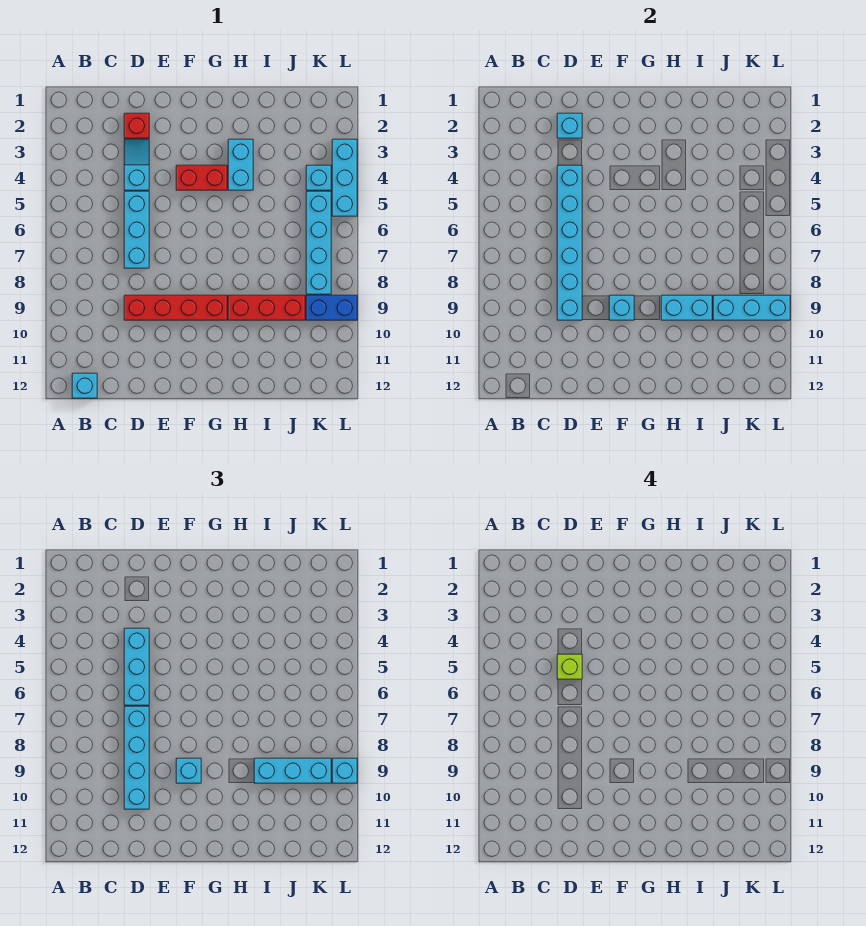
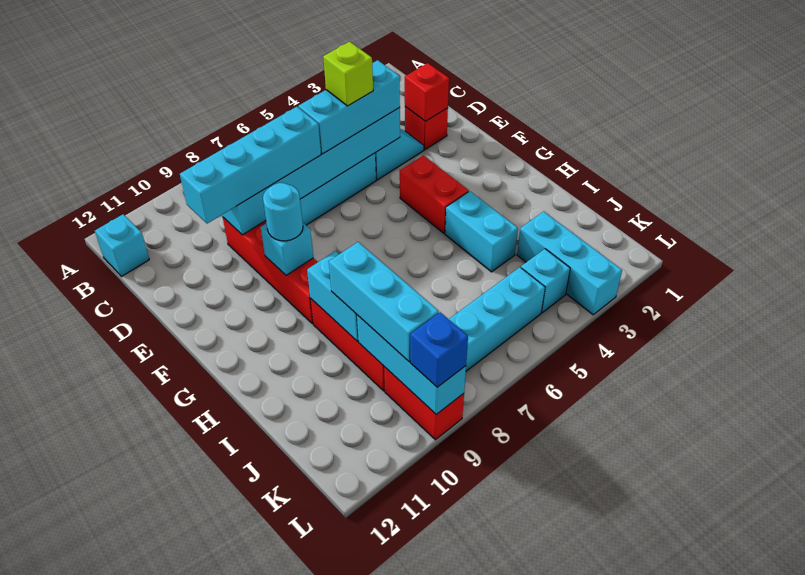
cyan 1x1 brick [557,113,582,138] -> red 1x1 brick [405,63,449,121]
cyan 1x1 brick [176,758,201,783] -> cyan 1x1 round brick [263,183,303,241]
cyan 1x2 brick [228,139,253,190] -> cyan 1x2 brick turned to [445,191,518,272]
blue 1x2 brick [306,295,357,320] -> red 1x2 brick [384,367,464,440]
cyan 1x3 brick [332,139,357,216] -> cyan 1x3 brick turned to [517,212,622,315]
cyan 1x1 brick [332,758,357,783] -> blue 1x1 brick [410,312,468,387]

